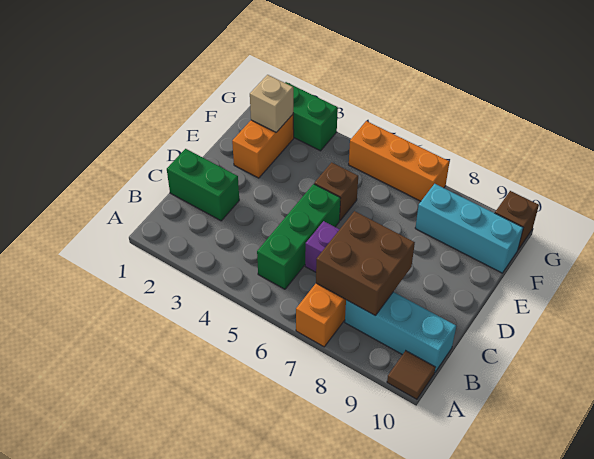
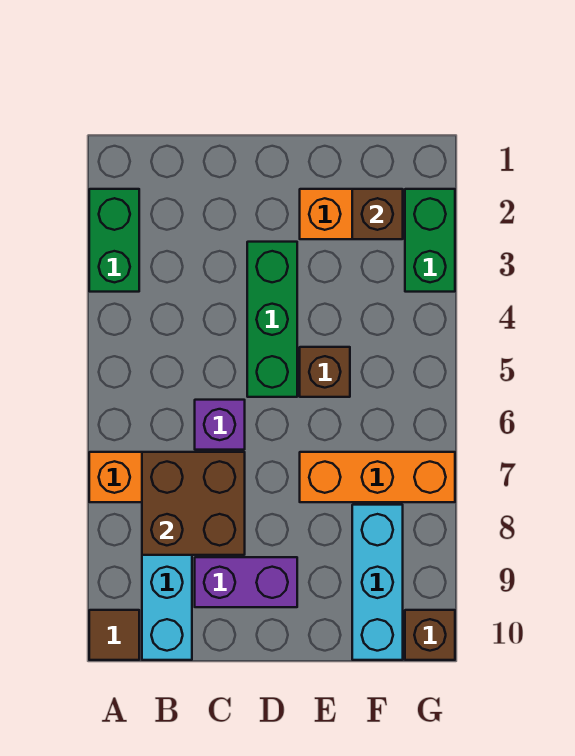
green 1x3 brick [257,184,341,289] -> green 1x3 brick turned to [247,242,297,397]
green 1x2 brick [167,149,239,221] -> green 1x2 brick moved to [89,189,139,292]
none -> purple 1x2 brick [195,557,297,607]
tan 1x1 brick [250,75,293,132] -> brown 1x1 brick [352,189,403,239]
orange 1x3 brick [349,121,449,201] -> orange 1x3 brick turned to [300,452,455,502]

